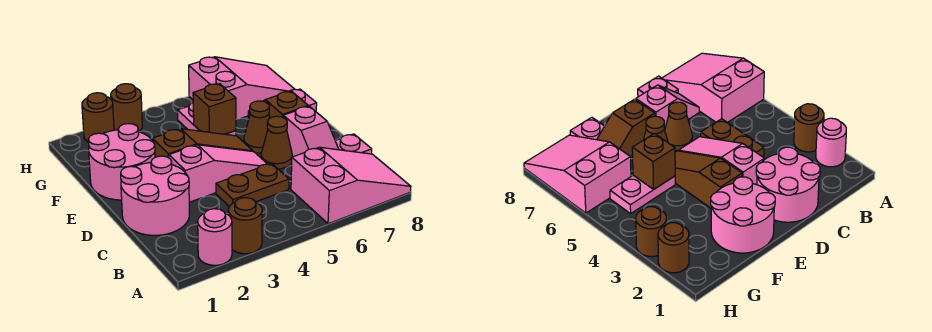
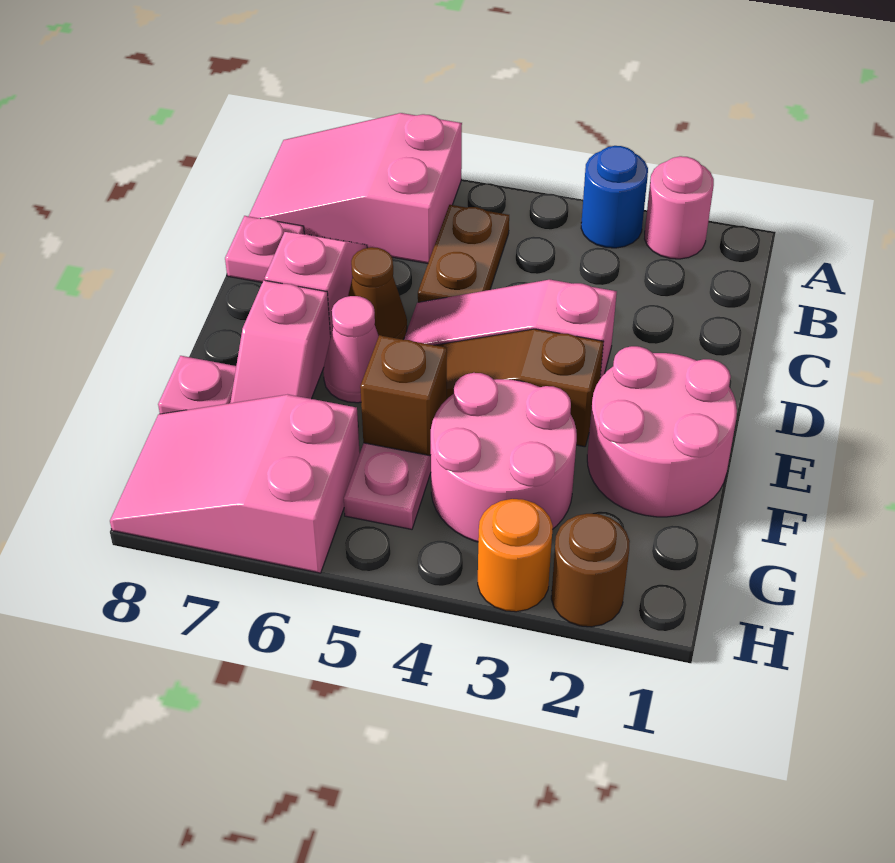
brown 1x1 round brick [228,198,262,254] -> blue 1x1 round brick [581,146,648,248]
pink 2x2 round brick [121,156,190,235] -> pink 2x2 round brick moved to [431,373,577,542]
brown 1x2 plate [216,163,289,206] -> brown 1x2 plate turned to [418,205,509,302]
brown 1x1 cone [244,101,270,153] -> pink 1x1 cone [323,296,379,403]
brown 1x2 slope [248,91,308,118] -> pink 1x2 slope [230,280,331,403]
brown 1x1 round brick [111,84,142,132] -> orange 1x1 round brick [478,499,553,612]

